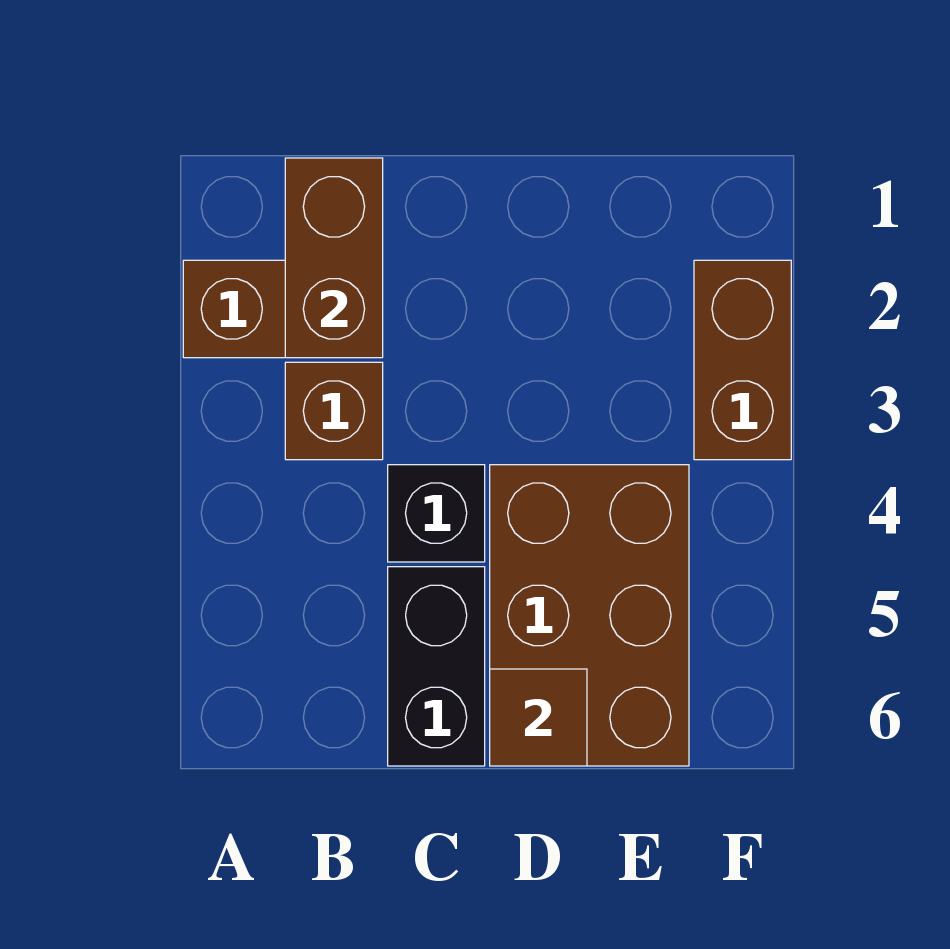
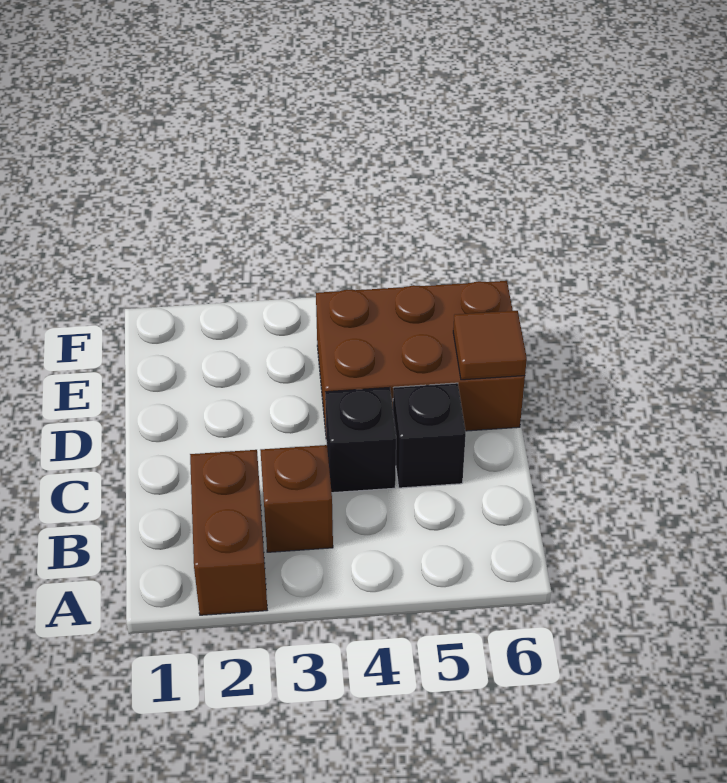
brown 1x2 brick [285,158,383,358] -> none
black 1x2 brick [388,567,485,766] -> black 1x1 brick [393,383,466,488]
brown 1x2 brick [694,260,791,460] -> none

